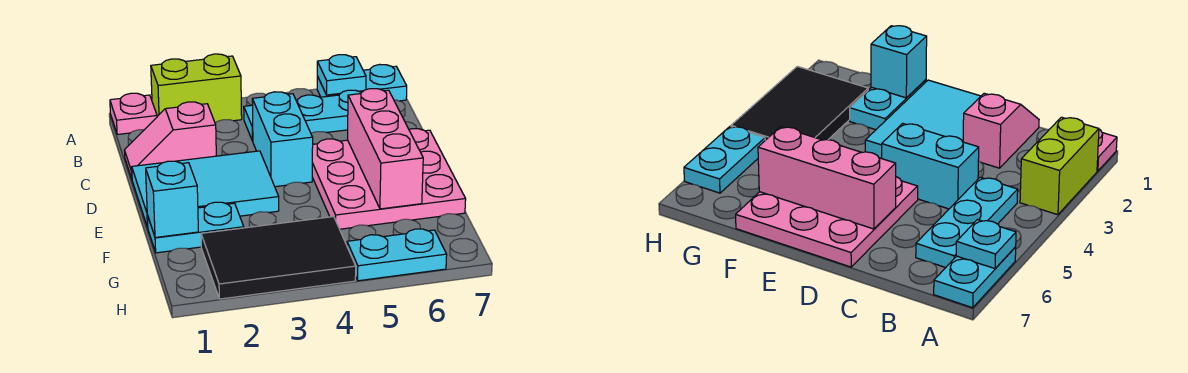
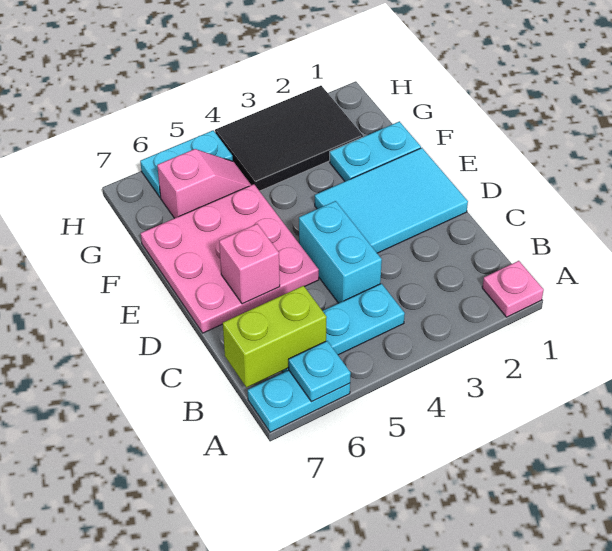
lime 1x2 brick [151,54,242,123] -> lime 1x2 brick moved to [223,286,327,388]
pink 1x2 slope [125,102,216,179] -> pink 1x2 slope moved to [157,149,251,218]
pink 1x3 brick [348,89,423,209] -> pink 1x1 brick [219,224,280,304]
cyan 1x1 brick [146,161,198,238] -> none

